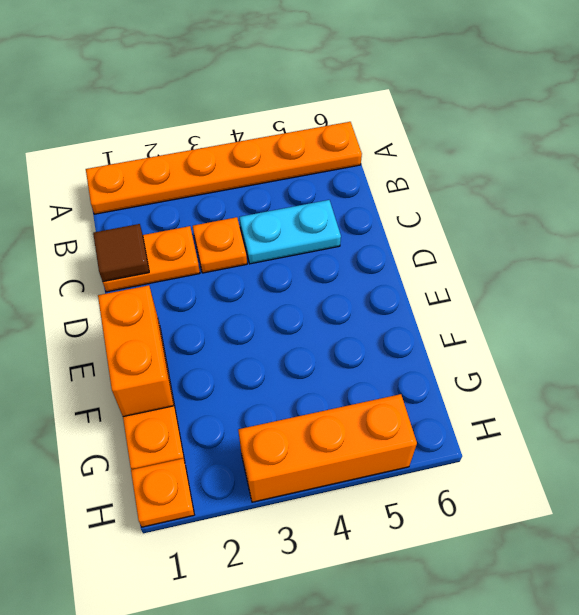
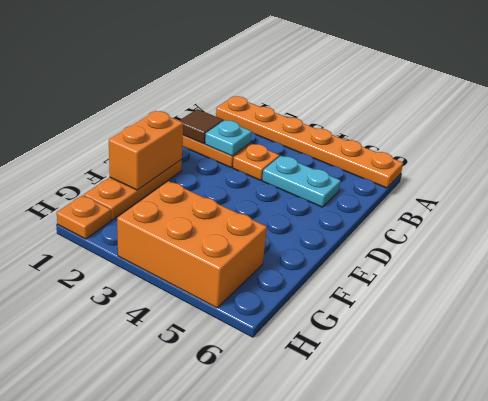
none -> cyan 1x1 plate [205,120,252,156]
orange 1x3 brick [238,394,417,502] -> orange 2x3 brick [117,181,267,308]

